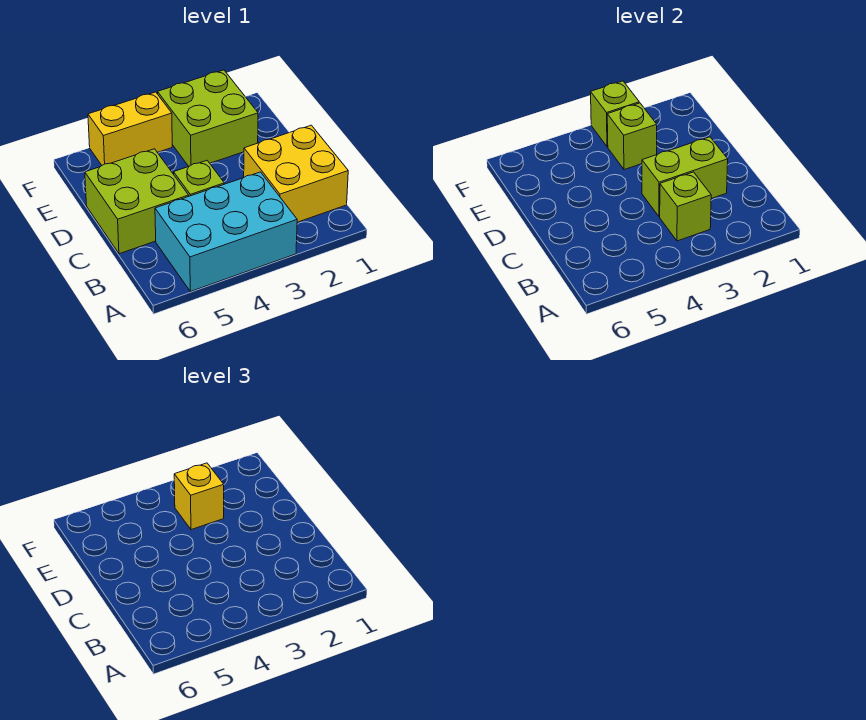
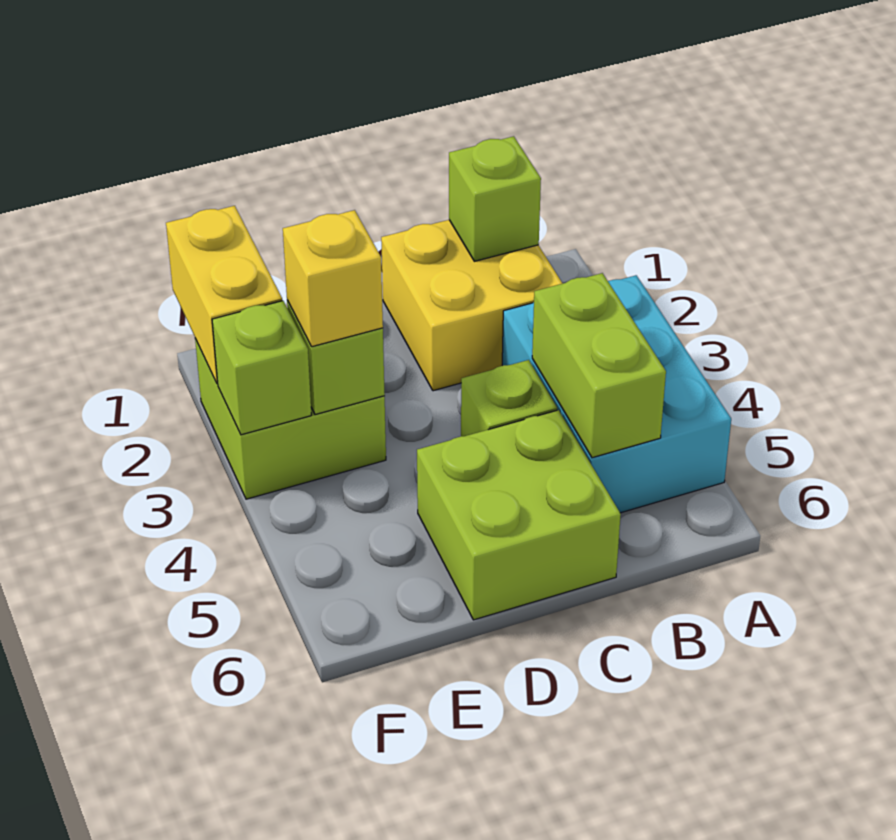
lime 1x1 brick [660,172,711,241] -> lime 1x1 brick moved to [449,136,541,261]
lime 1x2 brick [642,137,728,217] -> lime 1x2 brick moved to [532,273,666,458]
yellow 1x2 brick [88,92,172,165] -> yellow 1x2 brick moved to [166,206,282,384]

